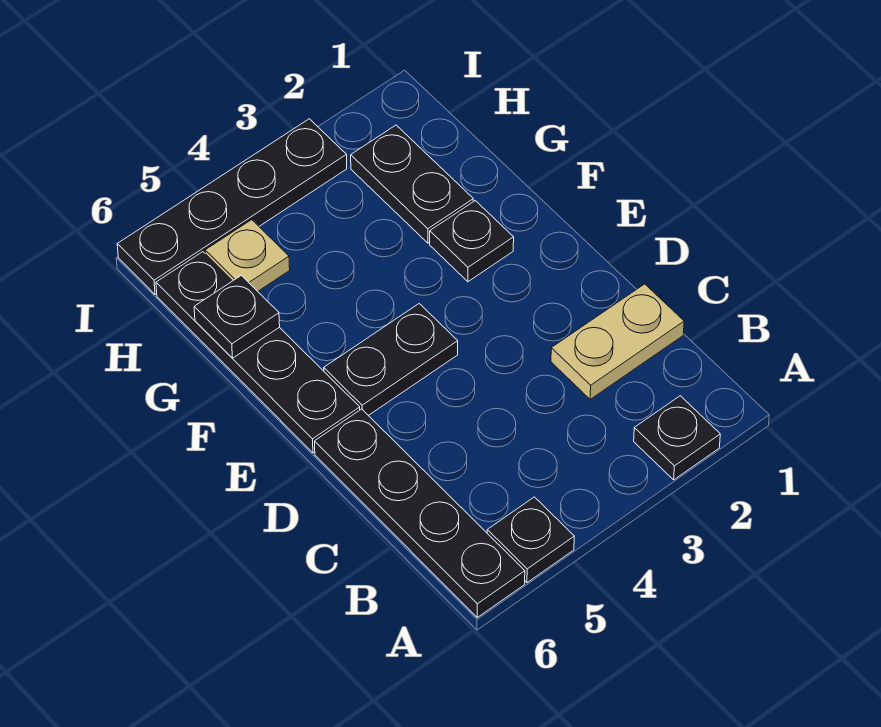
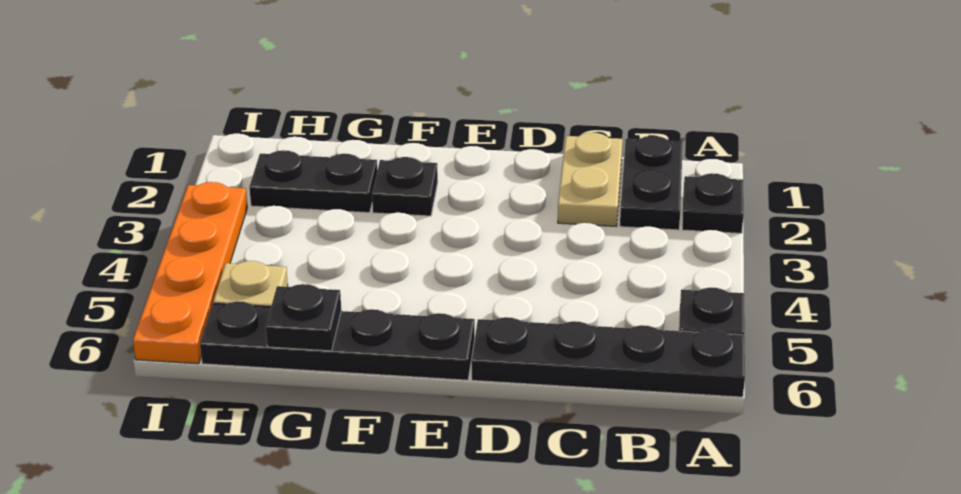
black 1x2 plate [324,304,458,415] -> black 1x2 plate moved to [620,136,683,230]
black 1x4 plate [117,119,347,295] -> orange 1x4 plate [133,182,247,364]

